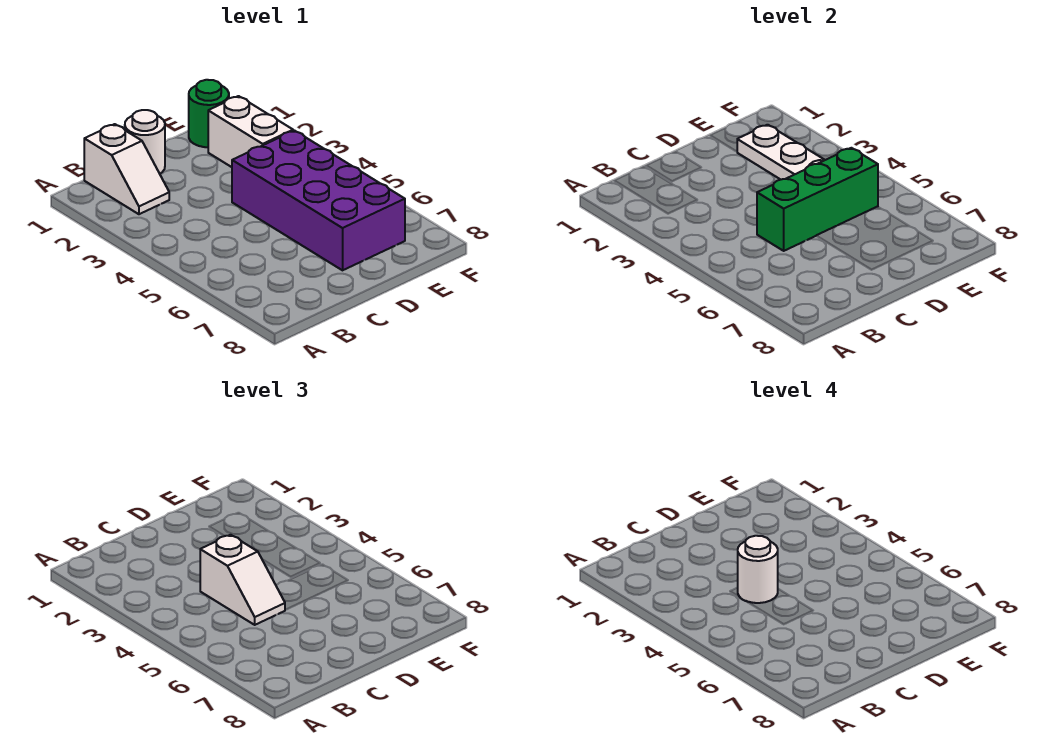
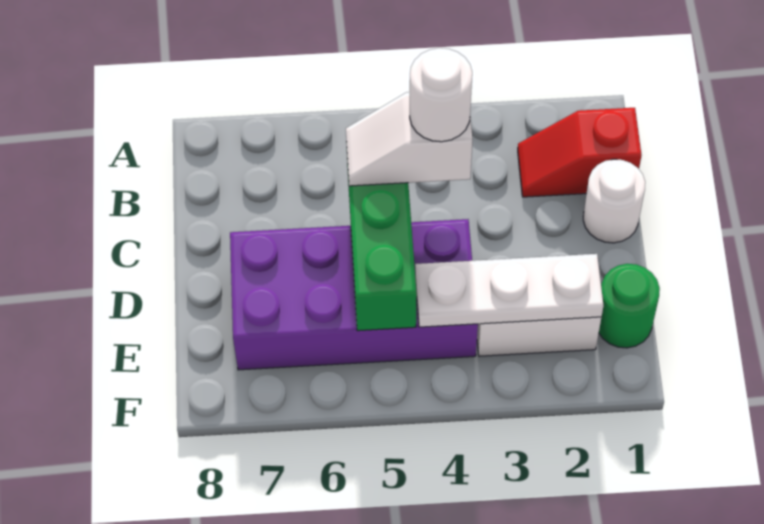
white 1x2 slope [84,124,169,214] -> red 1x2 slope [518,108,641,197]

